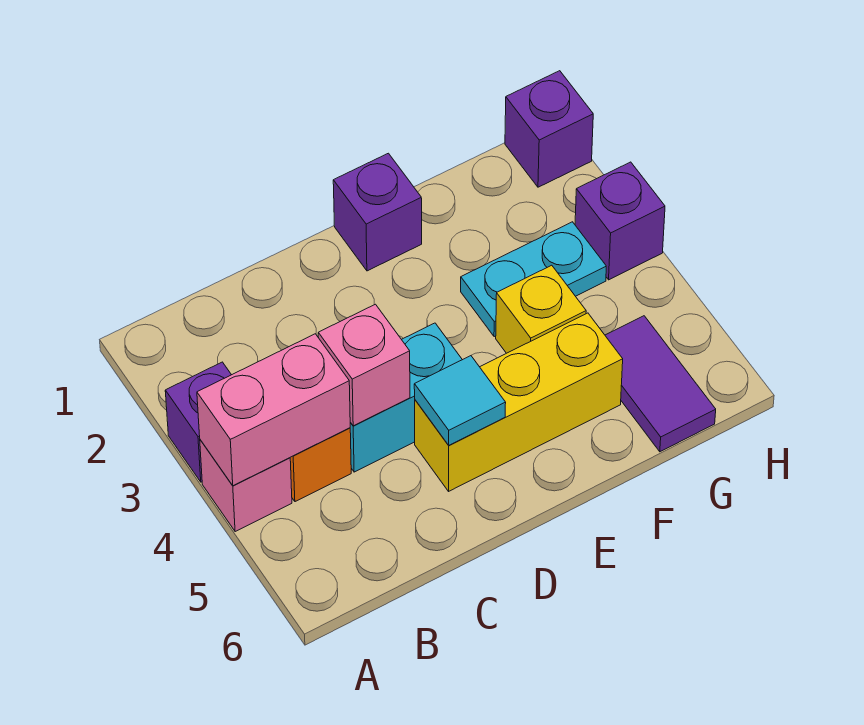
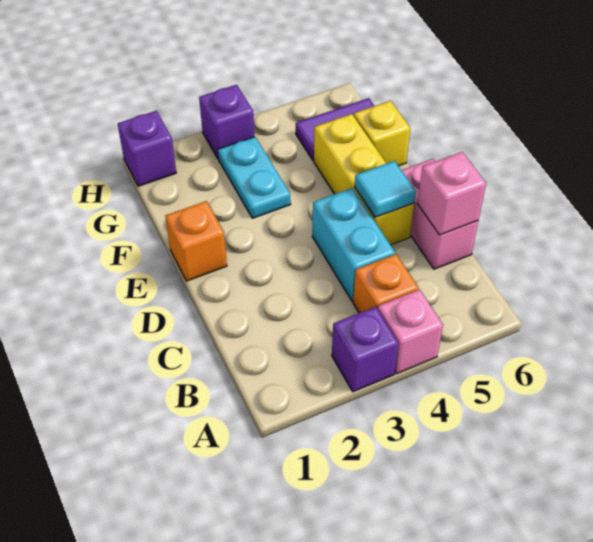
pink 1x2 brick [197,334,350,486] -> pink 1x2 brick moved to [402,159,478,269]
pink 1x1 brick [318,304,410,426] -> pink 1x1 brick moved to [417,152,486,235]
purple 1x1 brick [333,153,422,271] -> orange 1x1 brick [165,201,227,281]
yellow 1x1 brick [496,265,586,353] -> yellow 1x1 brick moved to [354,101,410,166]

